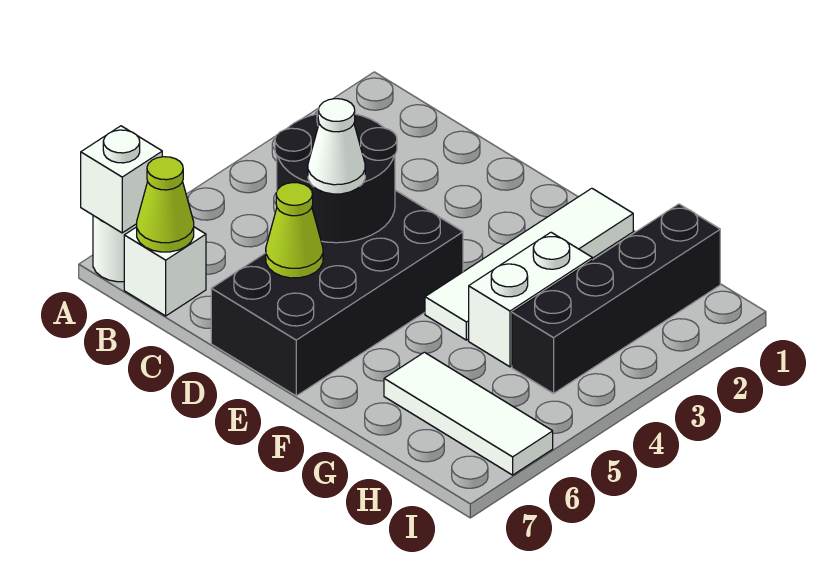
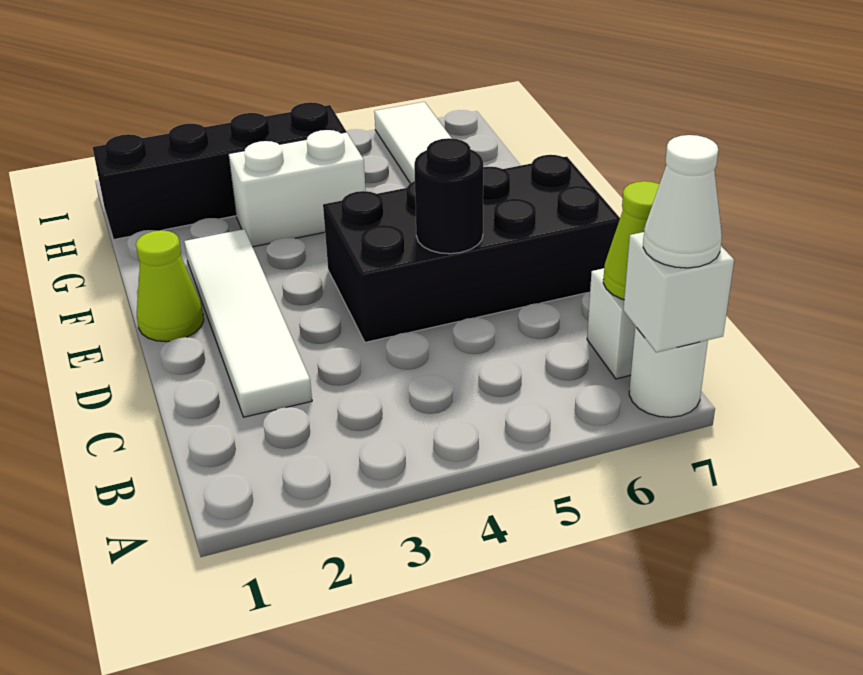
black 2x2 round brick [275,108,397,243] -> black 1x1 round brick [414,138,483,254]
white 1x1 cone [308,99,365,194] -> white 1x1 cone moved to [643,135,722,268]
lime 1x1 cone [266,183,323,278] -> lime 1x1 cone moved to [136,230,204,342]
white 1x4 tile [425,188,633,340] -> white 1x4 tile turned to [184,229,312,417]

